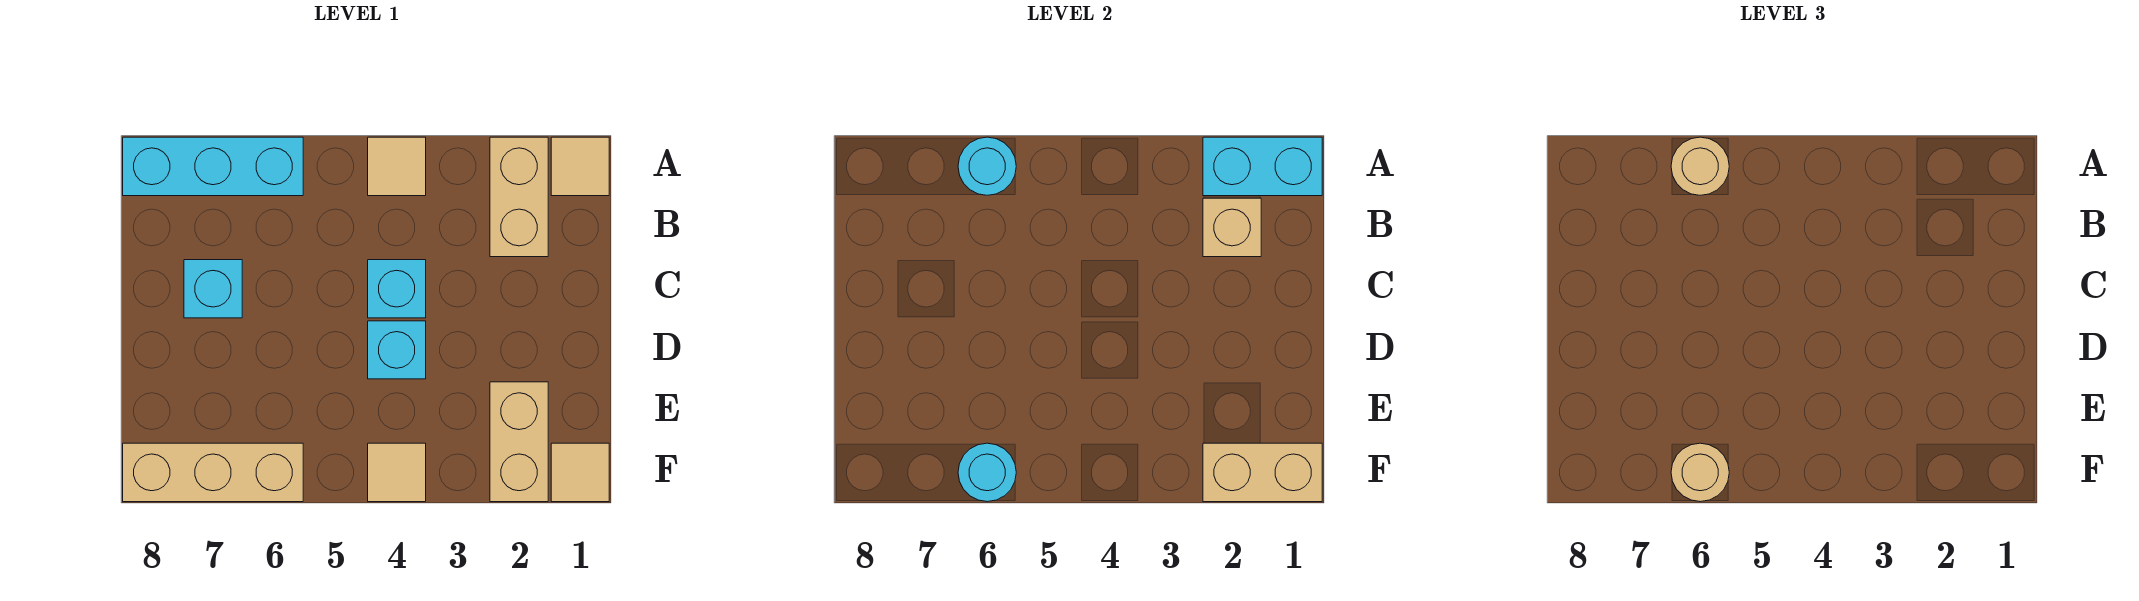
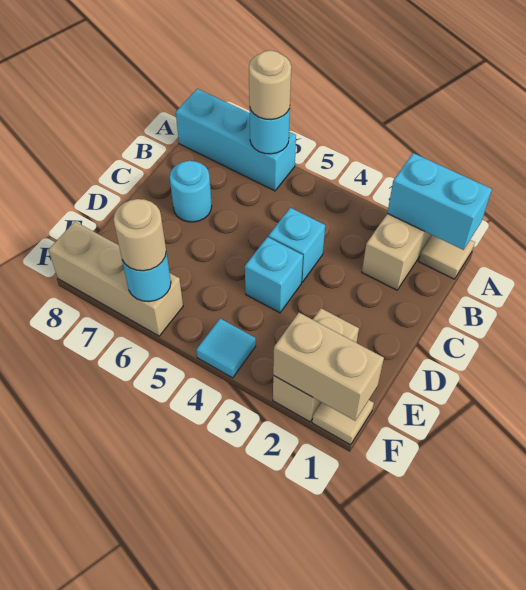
tan 1x1 tile [368,137,426,196] -> none
tan 1x1 brick [1203,198,1261,257] -> none
cyan 1x1 brick [184,260,242,318] -> cyan 1x1 round brick [170,161,212,222]
tan 1x1 tile [368,443,426,502] -> cyan 1x1 tile [196,319,256,378]

